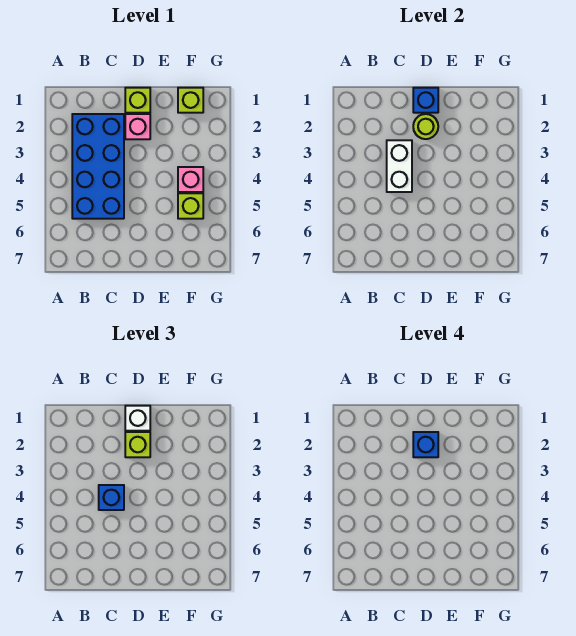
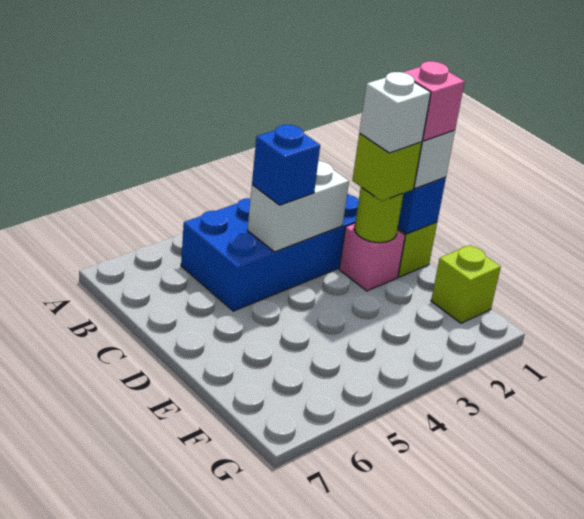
blue 1x1 brick [413,432,438,457] -> white 1x1 brick [359,72,431,153]
pink 1x1 brick [178,167,203,192] -> pink 1x1 brick moved to [403,61,465,141]
lime 1x1 brick [178,193,203,219] -> none

